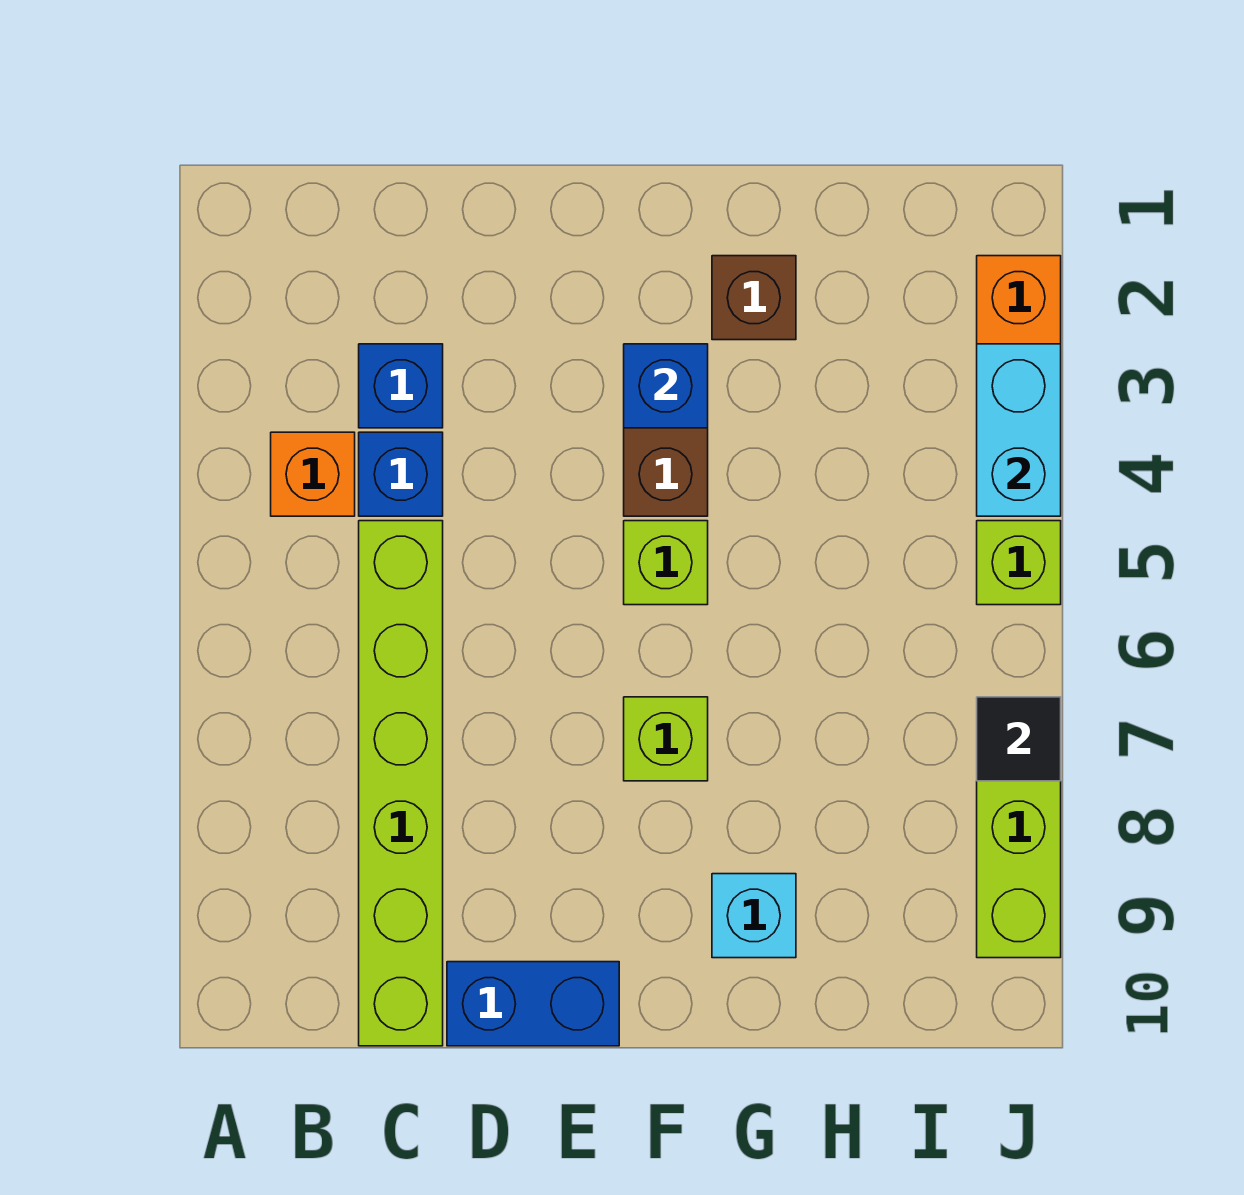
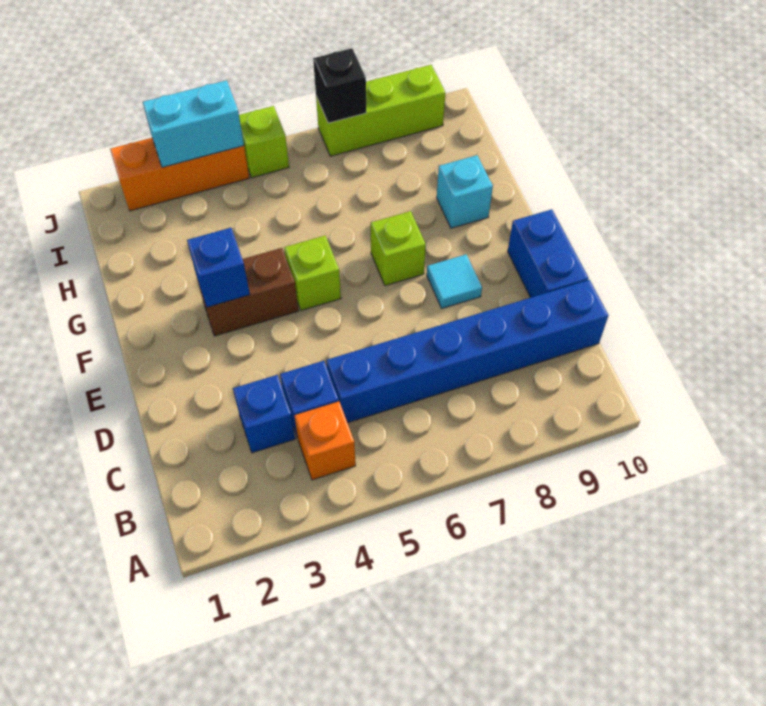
lime 1x6 brick [359,521,443,1046] -> blue 1x6 brick [326,280,608,423]
none -> cyan 1x1 tile [427,255,482,308]
brown 1x1 brick [712,256,796,340] -> none
black 1x1 tile [977,697,1061,781] -> black 1x1 brick [313,48,366,123]

